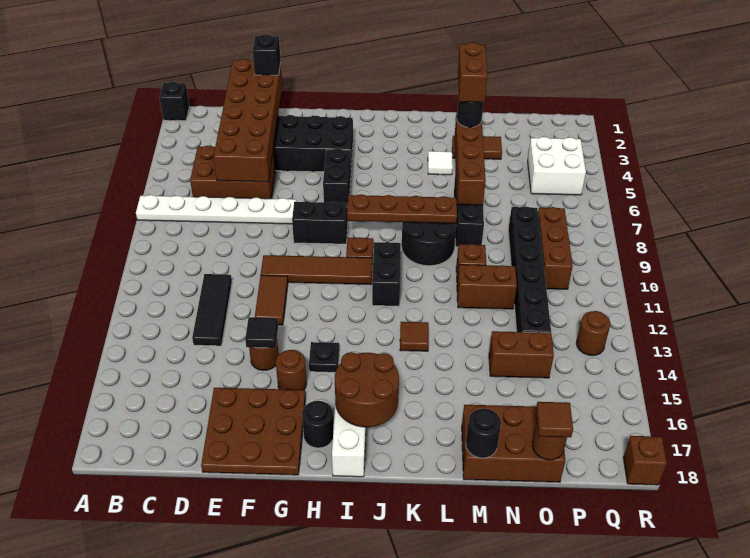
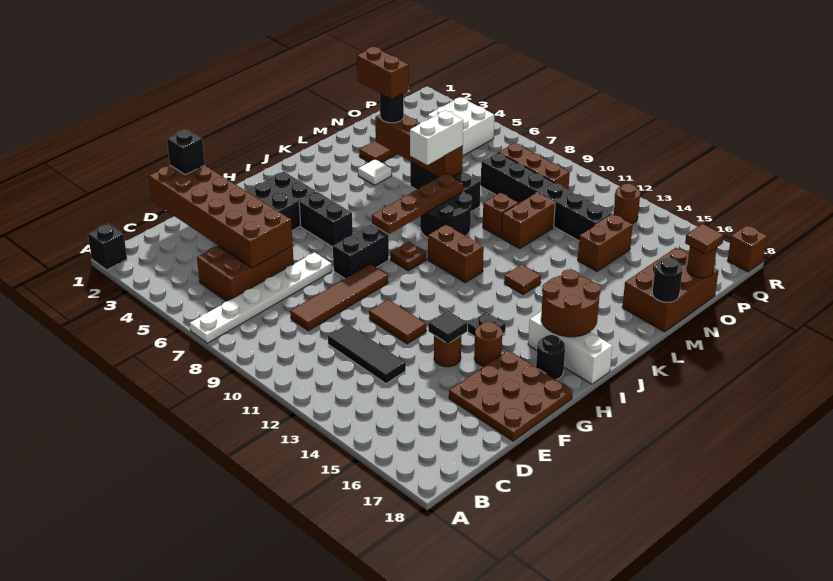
brown 1x4 tile [261,255,373,285] -> brown 1x4 tile moved to [290,264,388,331]
black 1x2 brick [372,242,401,306] -> brown 1x2 brick [428,225,484,282]
none -> white 1x2 brick [410,110,463,165]

